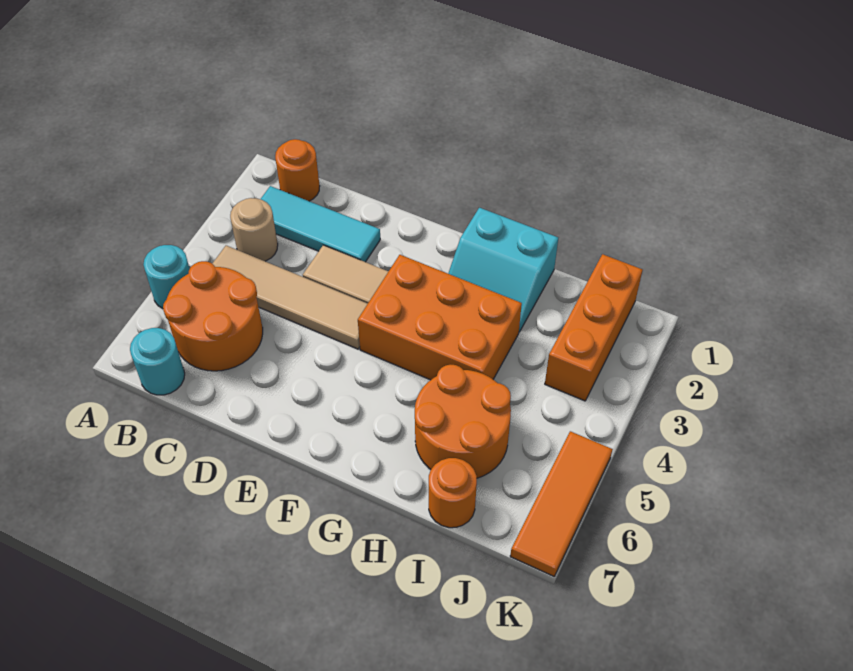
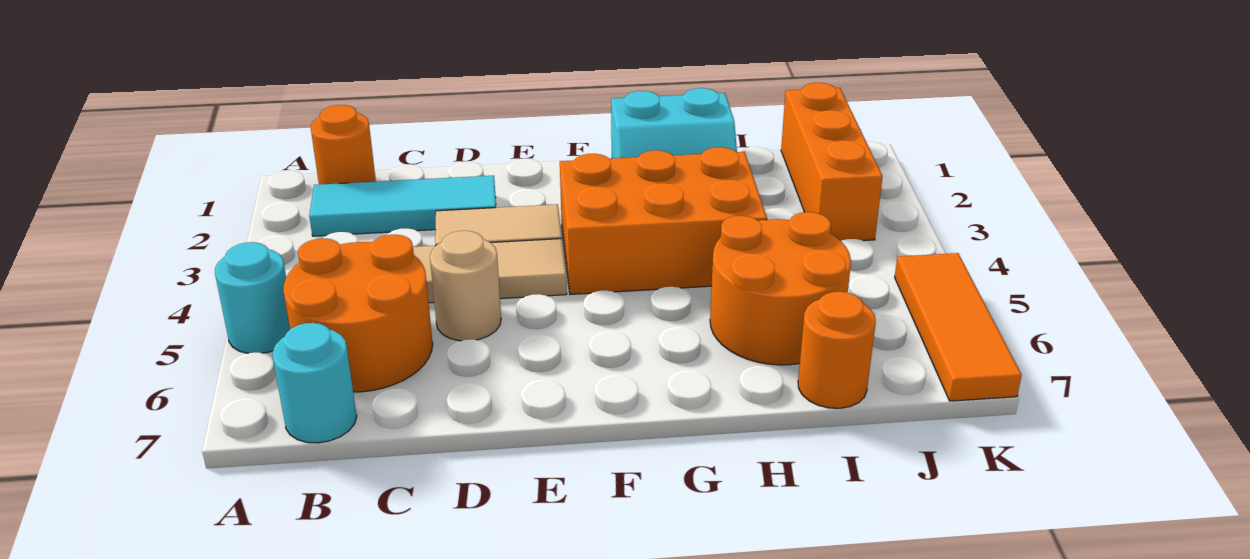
tan 1x1 round brick [230,198,278,261] -> tan 1x1 round brick moved to [430,231,501,341]

